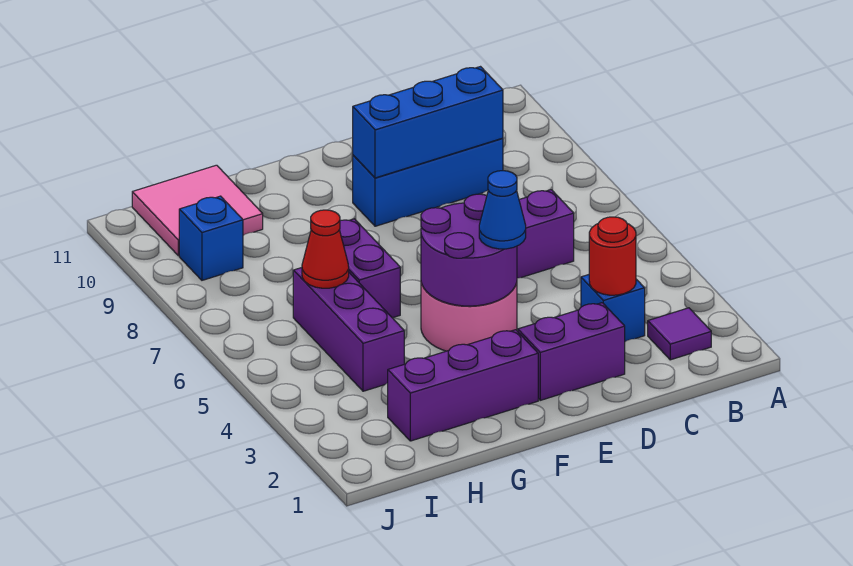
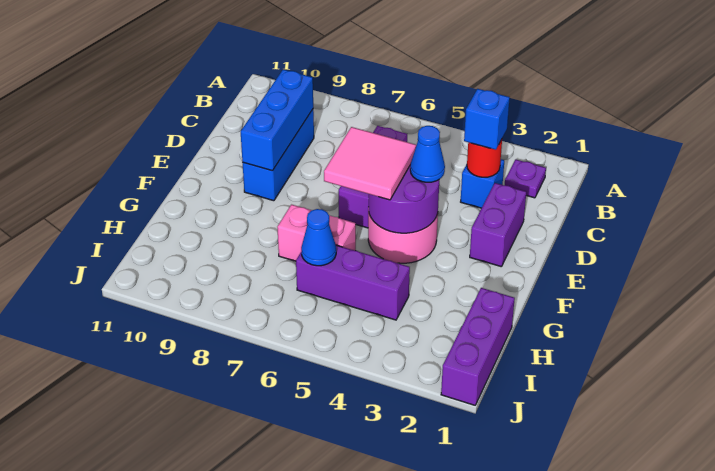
purple 1x1 tile [648,308,711,360] -> purple 1x1 plate [505,159,546,198]
purple 1x3 brick [388,330,538,441] -> purple 1x3 brick moved to [441,288,515,405]
purple 1x2 brick [339,219,400,318] -> pink 1x2 brick [277,205,356,261]
red 1x1 cone [302,210,349,288] -> blue 1x1 cone [301,209,336,266]
pink 2x2 tile [132,165,263,256] -> pink 2x2 tile moved to [324,127,416,200]
blue 1x1 brick [179,196,243,280] -> blue 1x1 brick moved to [464,89,510,150]

